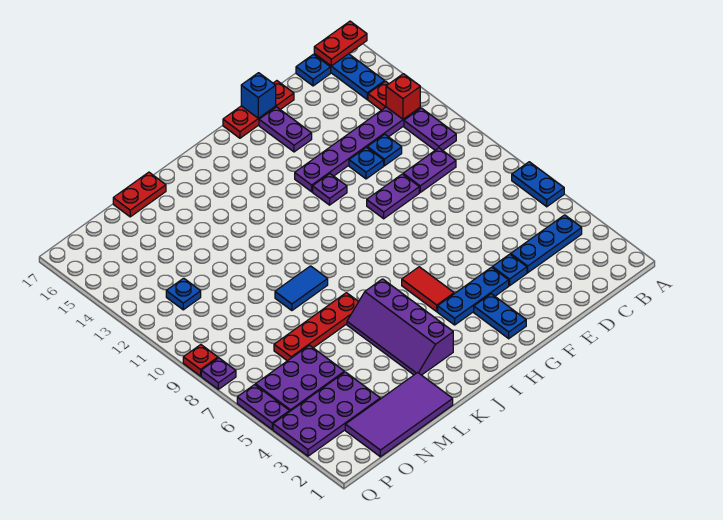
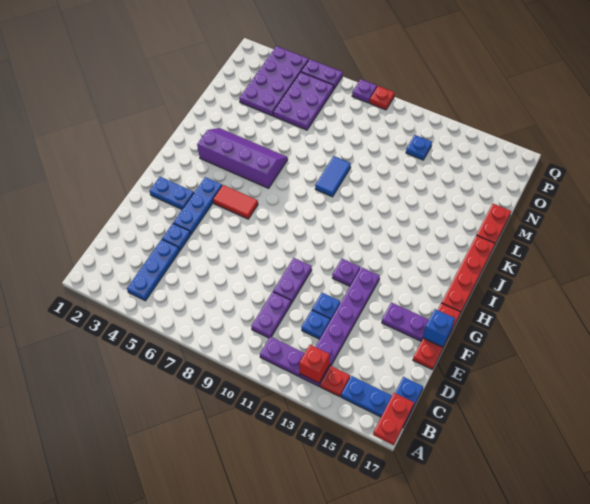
blue 1x2 plate [512,162,564,207] -> none
red 1x4 plate [274,293,358,361] -> red 1x4 plate moved to [442,235,495,314]
purple 2x4 tile [345,373,453,457] -> none

